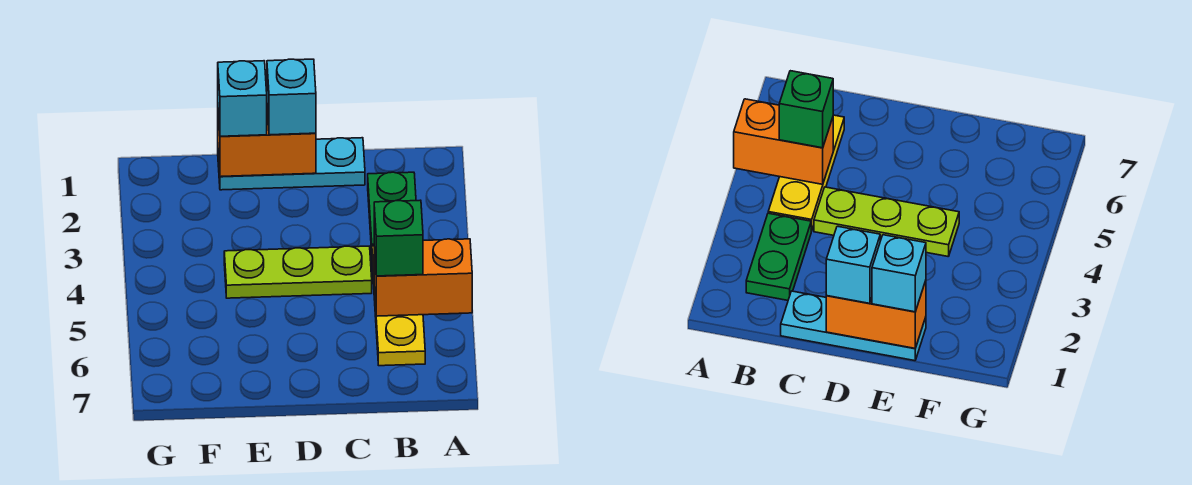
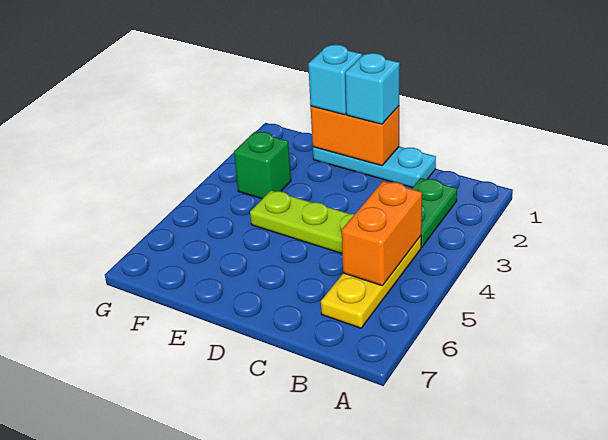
orange 1x2 brick [374,239,472,316] -> orange 1x2 brick turned to [342,181,422,286]
green 1x1 brick [374,200,423,276] -> green 1x1 brick moved to [234,132,291,199]

